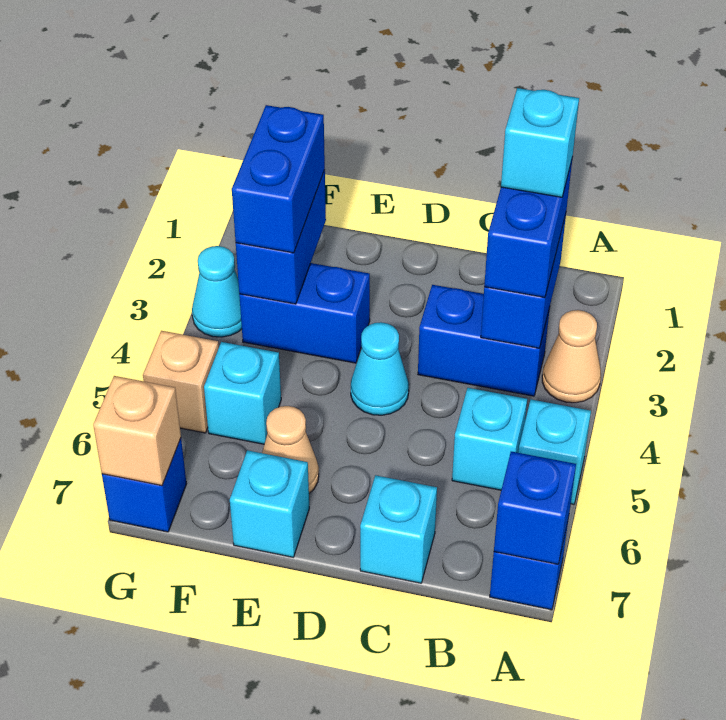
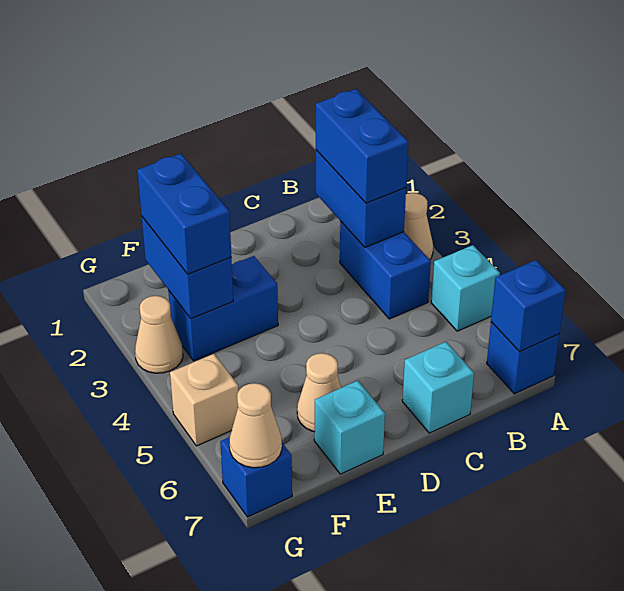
cyan 1x1 brick [501,88,579,197] -> none
blue 1x2 brick [418,285,550,396] -> blue 1x2 brick turned to [340,221,431,319]
cyan 1x1 brick [452,388,527,490] -> none
cyan 1x1 cone [351,322,409,415] -> none
cyan 1x1 brick [204,342,281,444] -> none
cyan 1x1 cone [192,246,242,337] -> tan 1x1 cone [135,296,183,373]
tan 1x1 brick [93,376,181,486] -> tan 1x1 cone [230,383,282,468]

